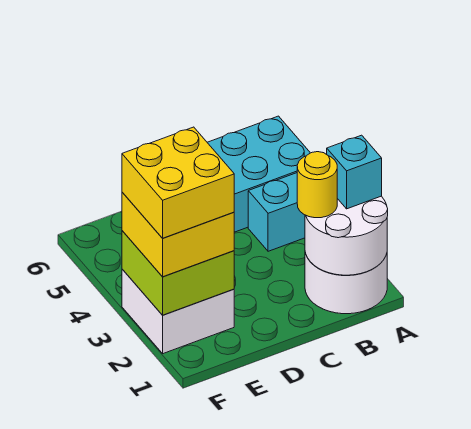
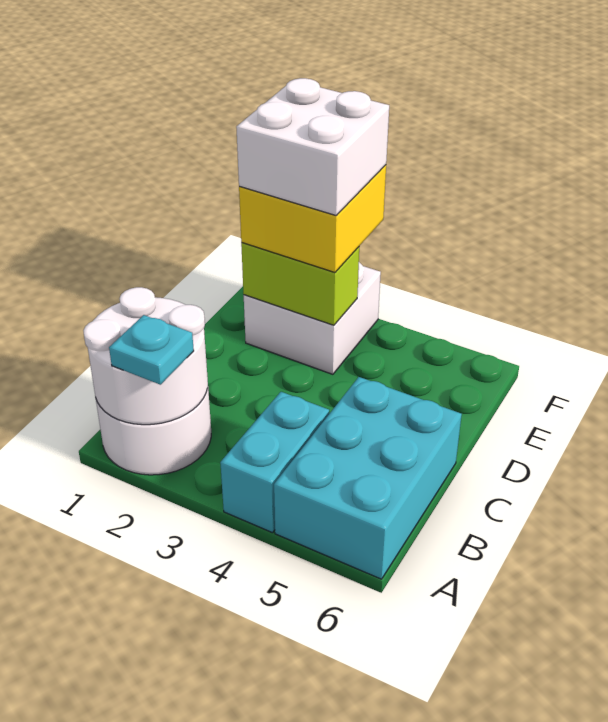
cyan 1x1 brick [327,135,382,209] -> cyan 1x1 plate [109,315,194,385]
yellow 1x1 round brick [297,152,337,218] -> none
lime 2x2 brick [122,231,234,315] -> lime 1x2 brick [241,243,359,325]
yellow 2x2 brick [122,127,234,238] -> white 2x2 brick [236,78,389,216]

